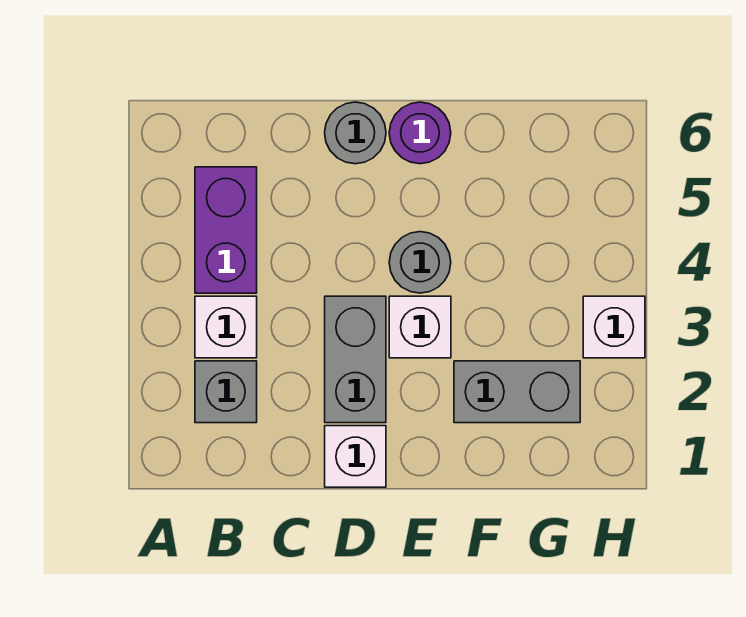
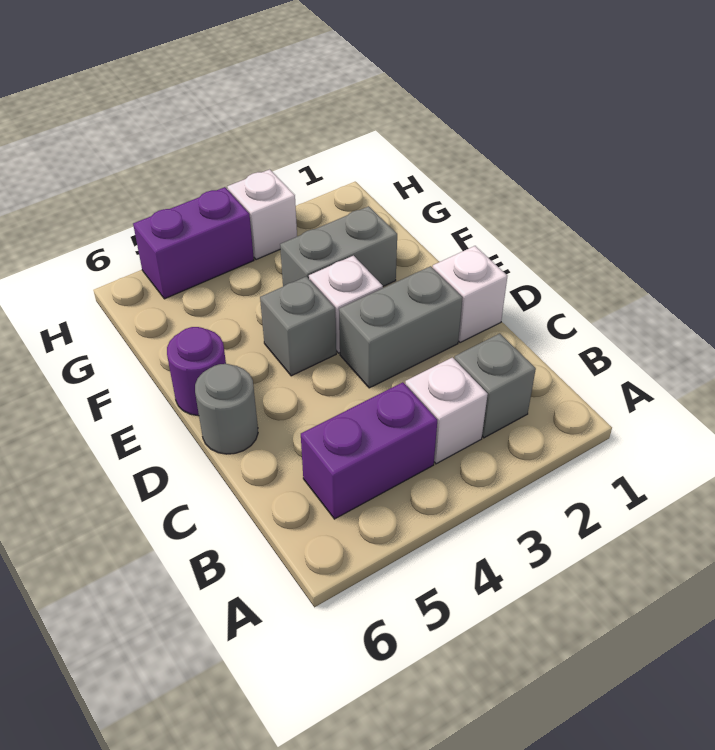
grey 1x1 round brick [389,232,451,293] -> grey 1x1 brick [260,276,336,376]
grey 1x2 brick [454,361,580,423] -> grey 1x2 brick turned to [280,206,397,286]
none -> purple 1x2 brick [133,187,254,299]

